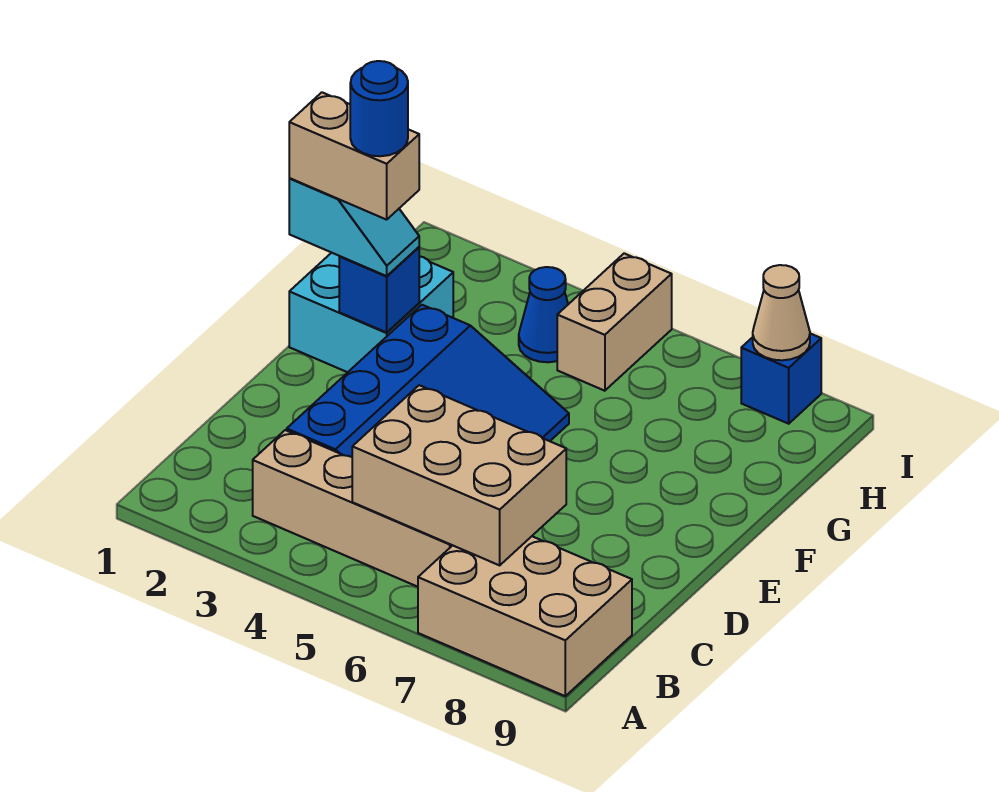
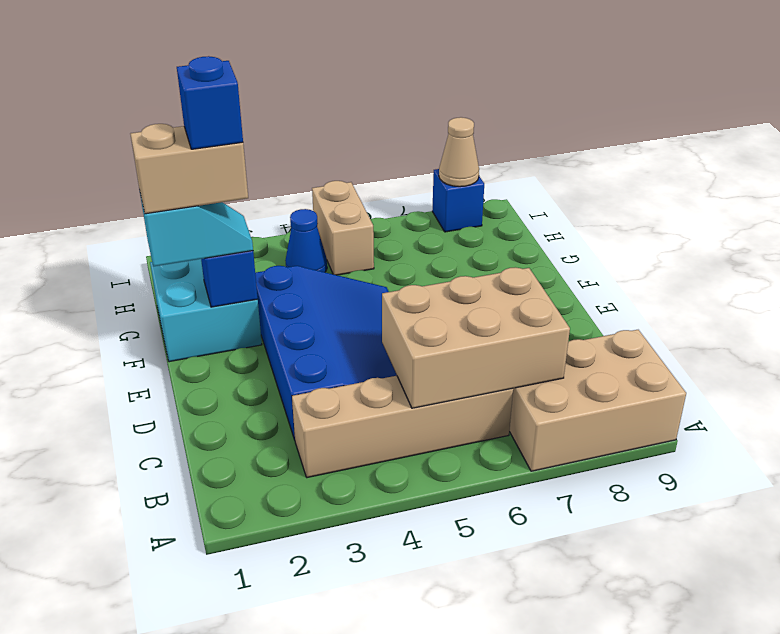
blue 1x1 round brick [350,61,408,156] -> blue 1x1 brick [177,56,243,149]

